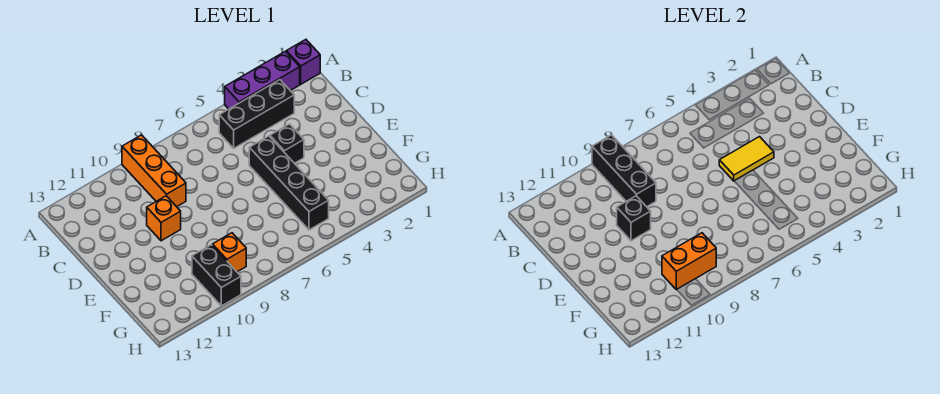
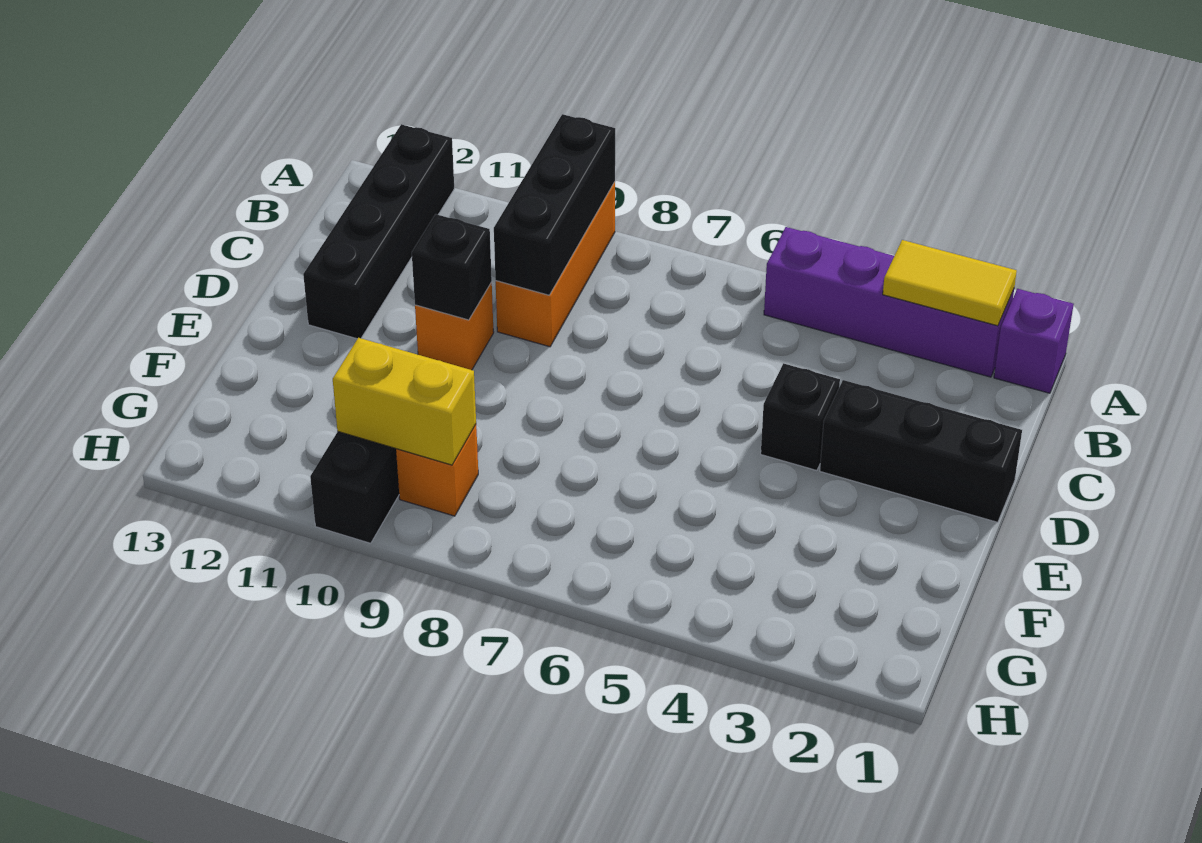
purple 1x3 brick [225,51,300,109] -> purple 1x4 brick [764,227,1014,377]
black 1x3 brick [219,80,294,148] -> black 1x3 brick moved to [820,380,1022,522]
yellow 1x2 tile [719,137,774,181] -> yellow 1x2 tile moved to [883,240,1017,326]
black 1x4 brick [249,136,329,230] -> black 1x4 brick moved to [303,124,454,339]
orange 1x2 brick [662,233,716,290] -> yellow 1x2 brick [333,338,476,465]

